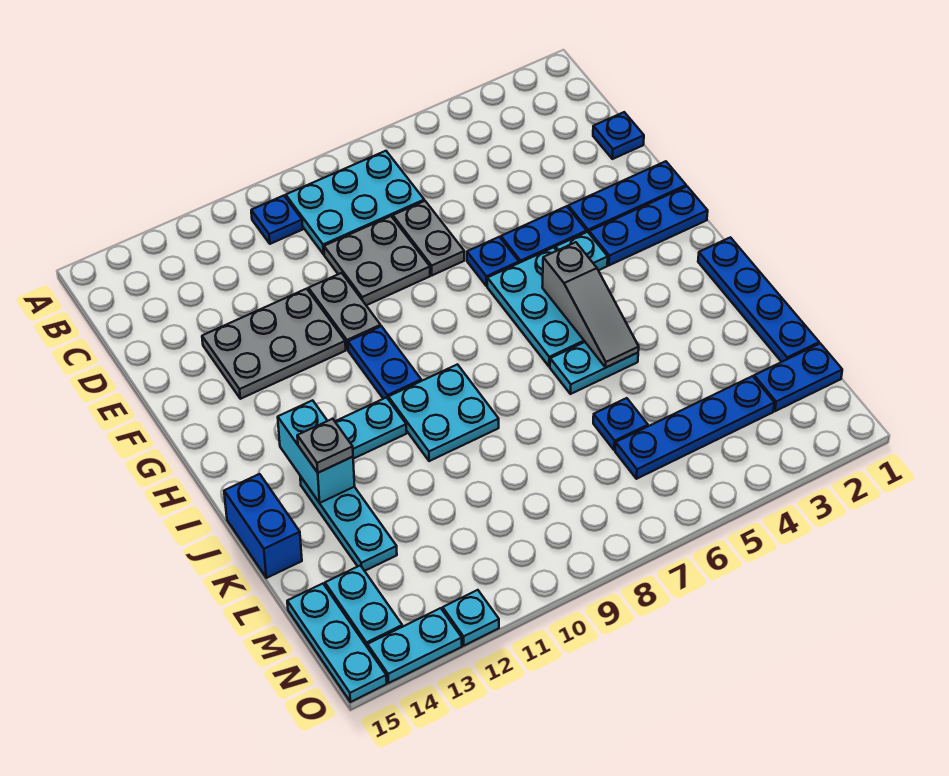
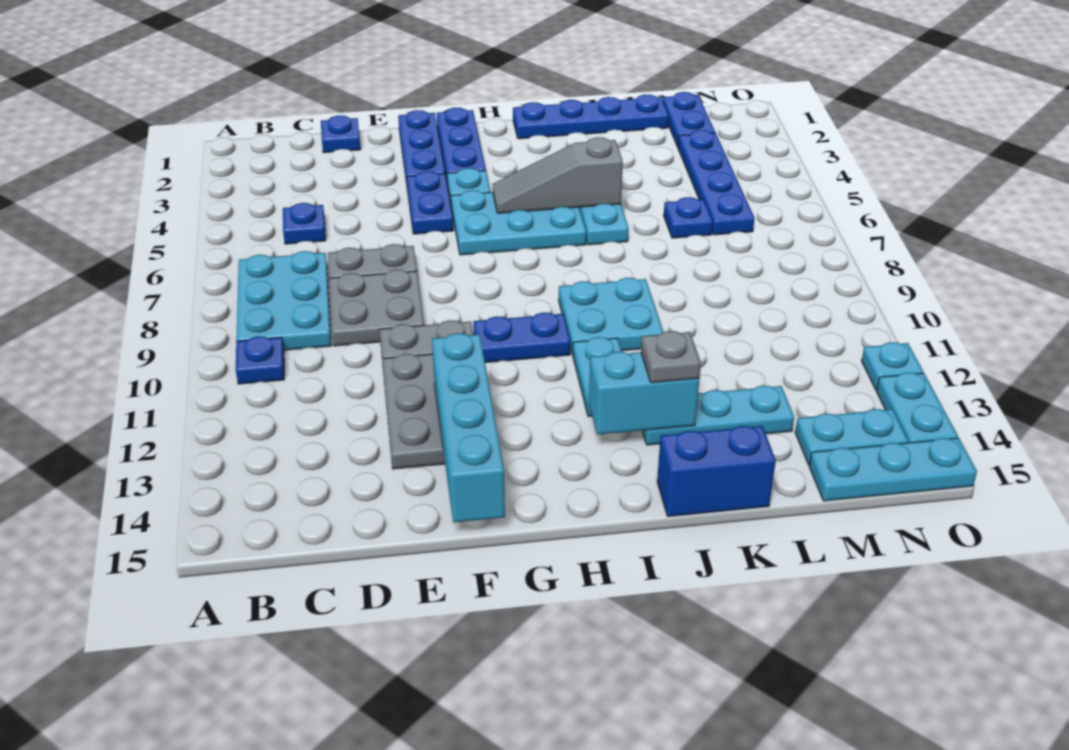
blue 1x1 plate [467,237,519,286] -> blue 1x1 plate moved to [283,203,326,244]
none -> cyan 1x4 brick [432,333,505,522]
grey 1x3 slope [542,242,639,367] -> grey 1x3 slope turned to [492,137,623,213]

